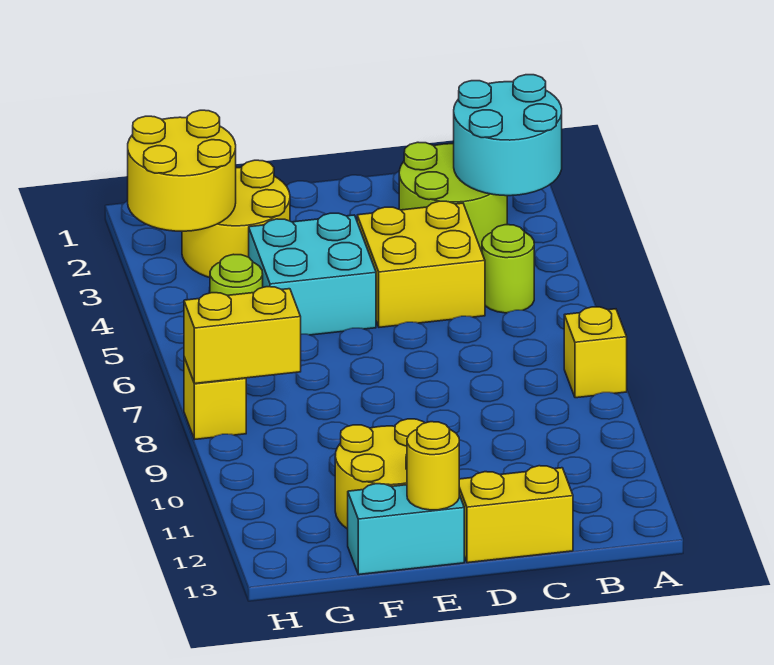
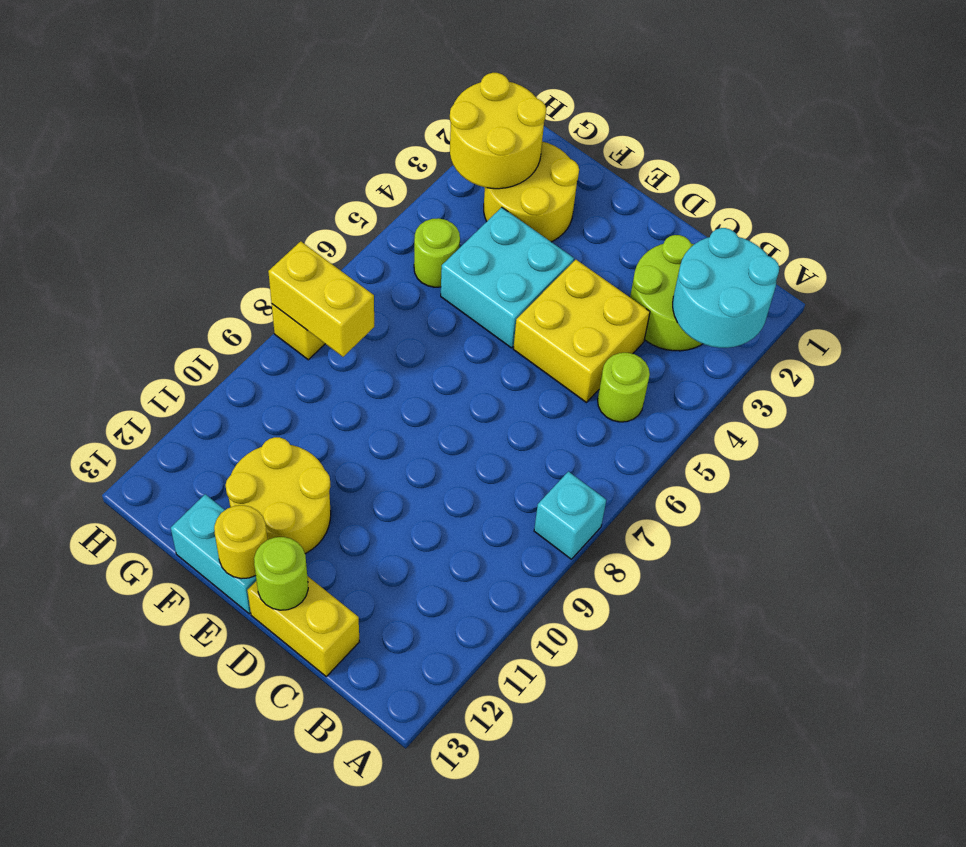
yellow 1x1 brick [564,307,627,398] -> cyan 1x1 brick [534,472,606,559]
none -> lime 1x1 round brick [254,537,308,610]

